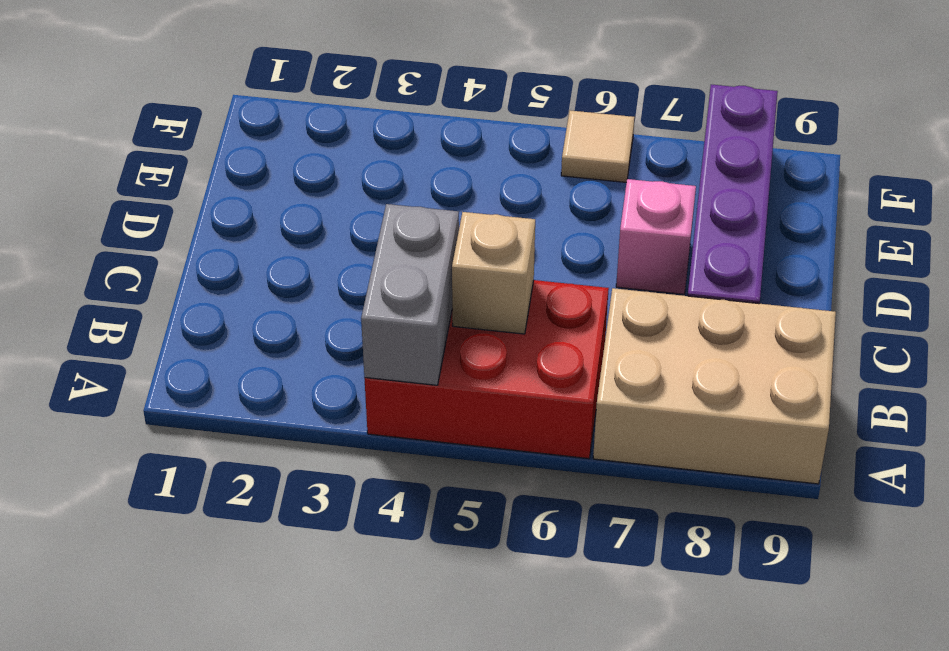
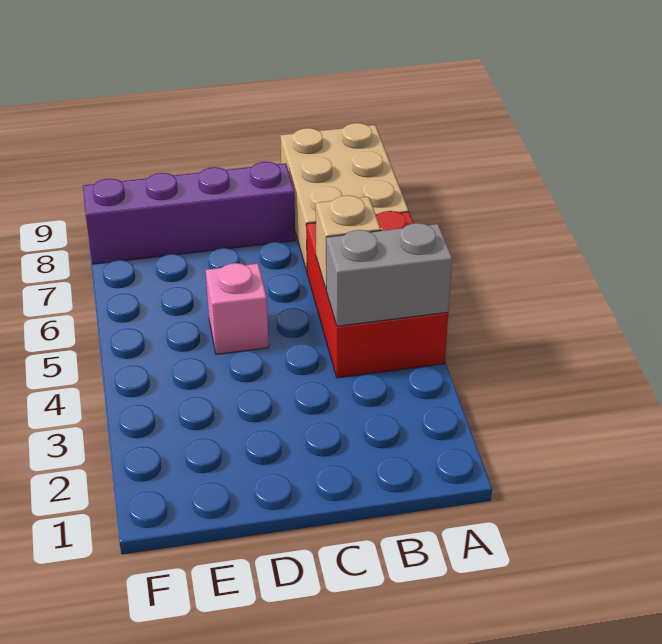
pink 1x1 brick [616,179,696,294] -> pink 1x1 brick moved to [206,263,269,354]
tan 1x1 tile [561,110,635,182] -> none

